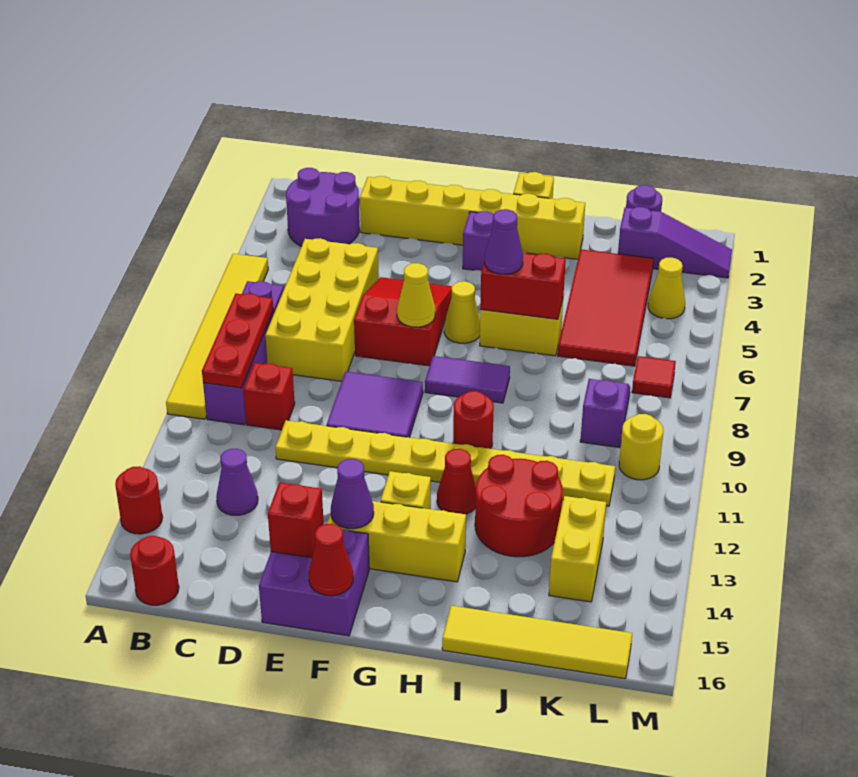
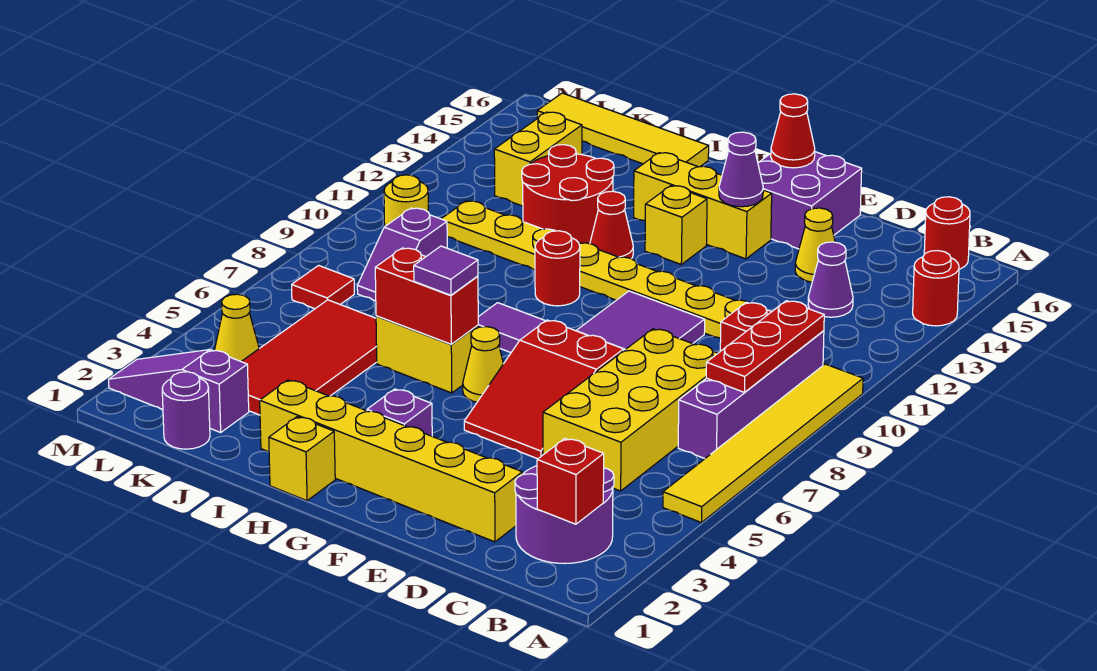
red 1x1 brick [268,482,324,558] -> red 1x1 brick moved to [537,439,604,524]
yellow 1x1 cone [397,263,435,327] -> yellow 1x1 cone moved to [795,208,835,282]
purple 1x1 cone [485,209,523,274] -> purple 1x1 tile [414,246,478,295]

